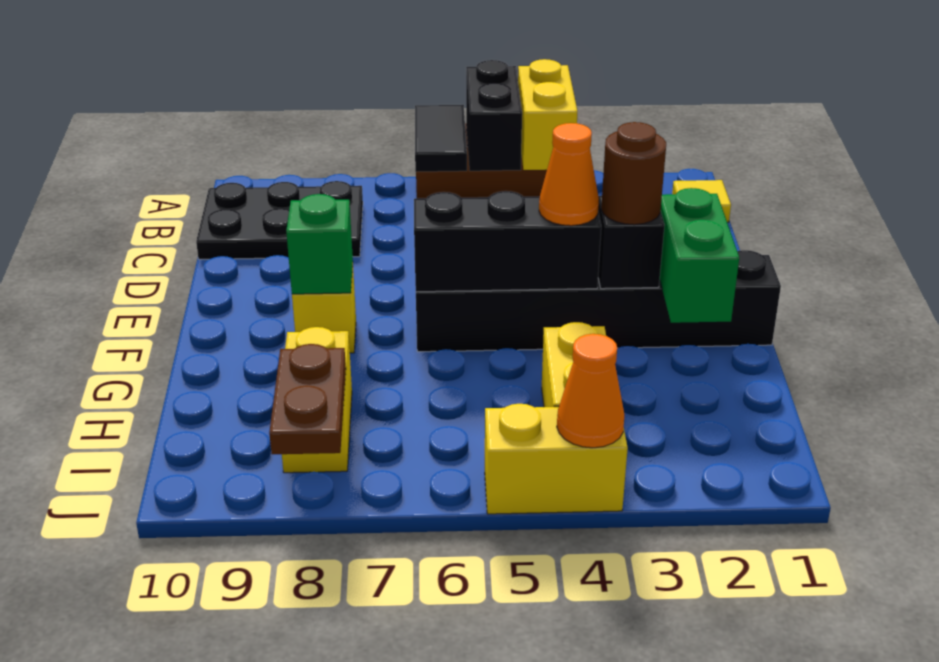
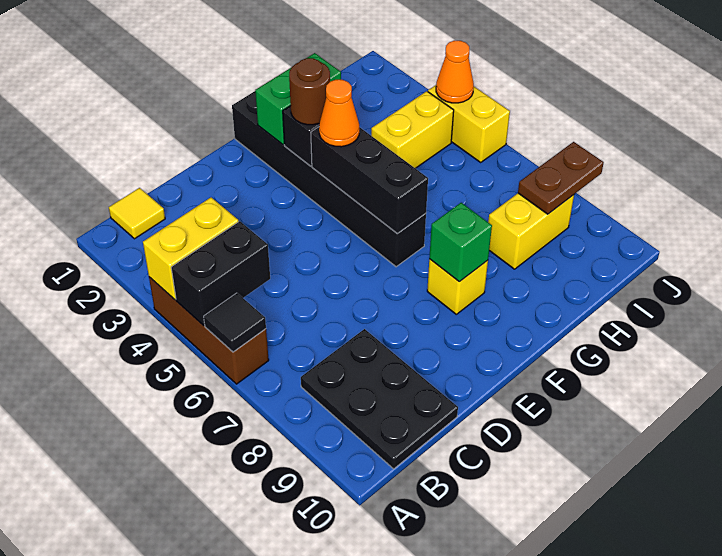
black 1x2 tile [415,105,467,172] -> black 1x1 tile [204,293,266,352]

